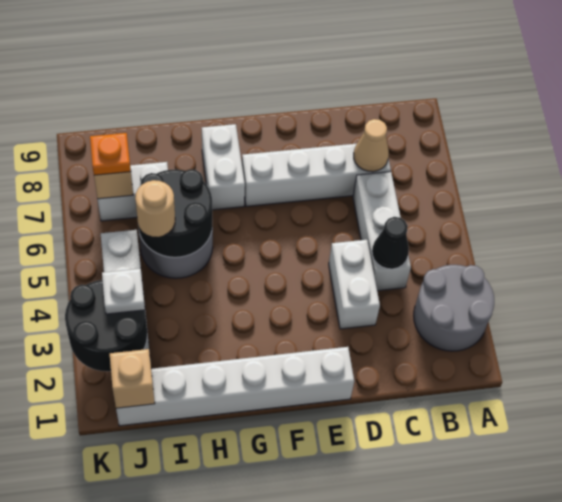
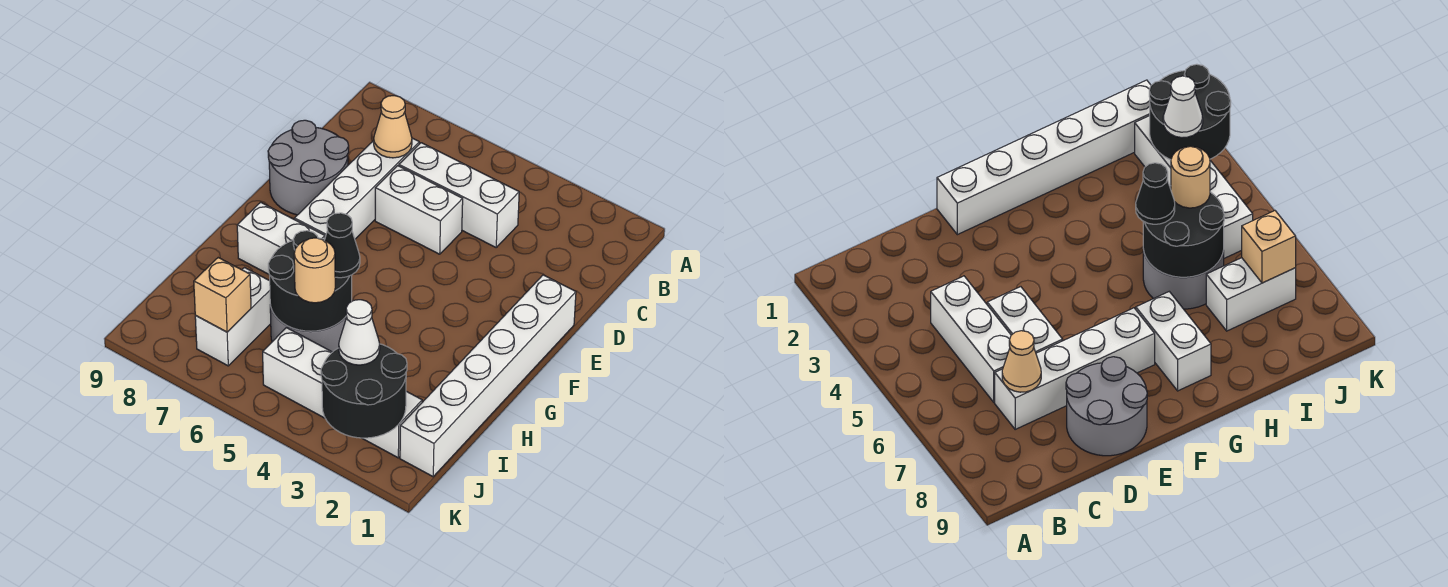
grey 2x2 round brick [414,265,494,351] -> grey 2x2 round brick moved to [268,120,349,215]
black 1x1 cone [372,217,409,269] -> black 1x1 cone moved to [324,213,360,278]
white 1x2 brick [329,240,380,329] -> white 1x2 brick moved to [375,166,463,254]
tan 1x1 brick [110,349,155,408] -> none
white 1x1 plate [102,269,145,314] -> white 1x1 cone [339,300,380,365]
orange 1x1 plate [90,133,131,175] -> none

